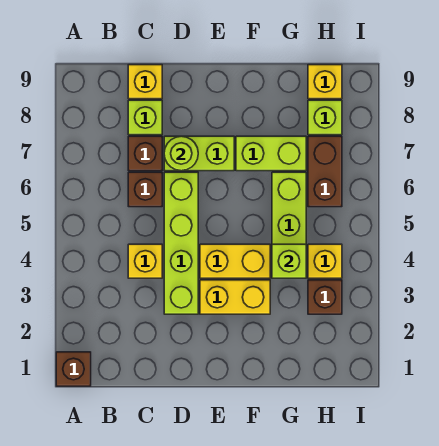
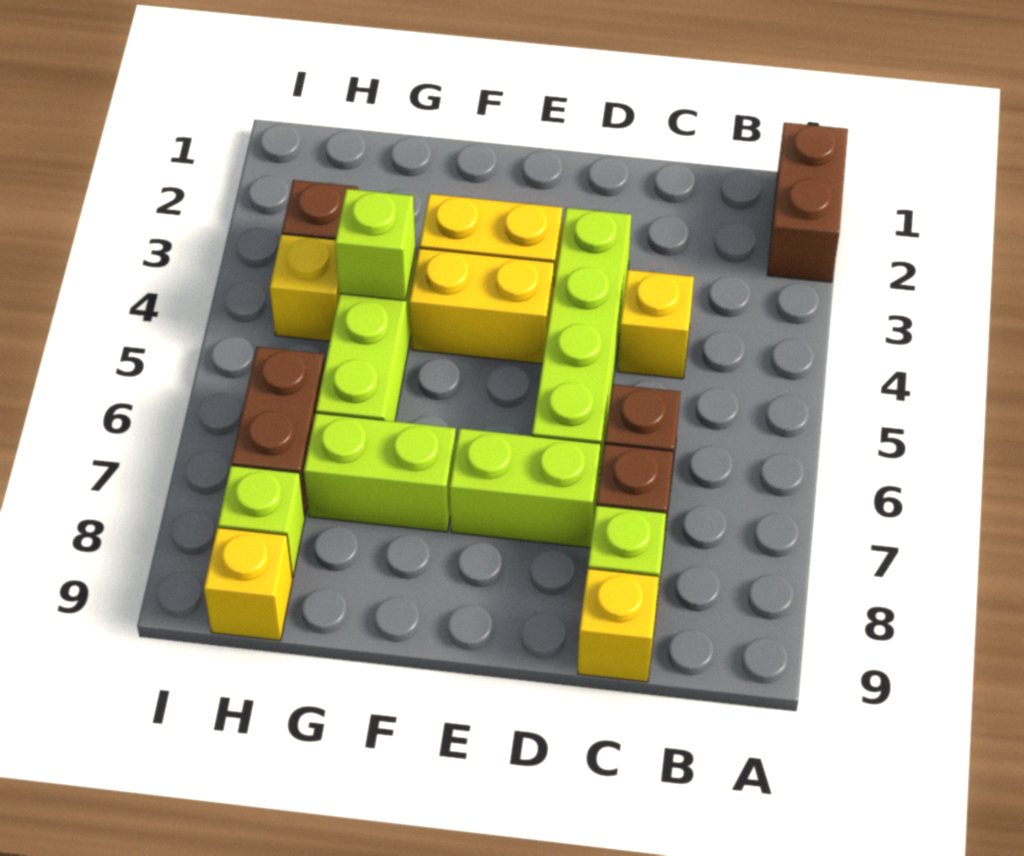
brown 1x1 brick [56,352,91,386] -> brown 1x2 brick [767,122,848,282]
lime 1x1 round brick [164,136,198,171] -> none

